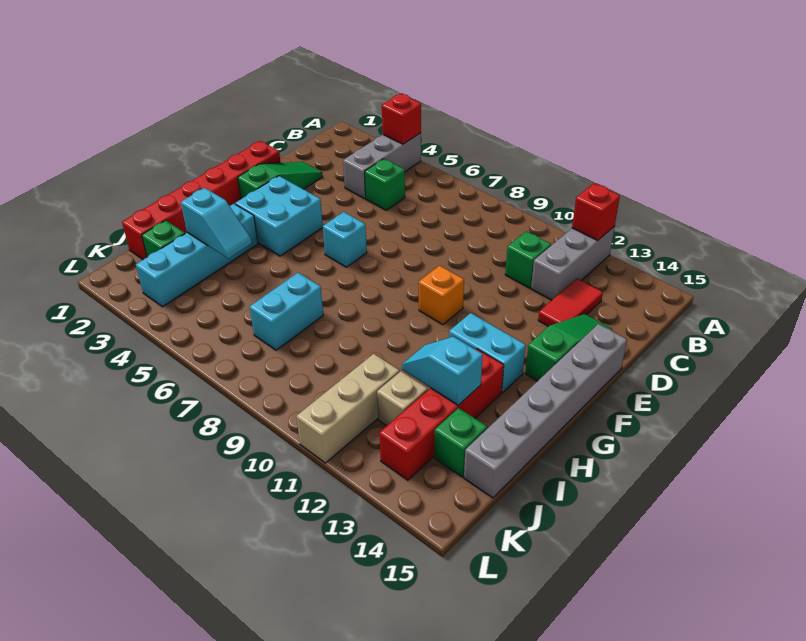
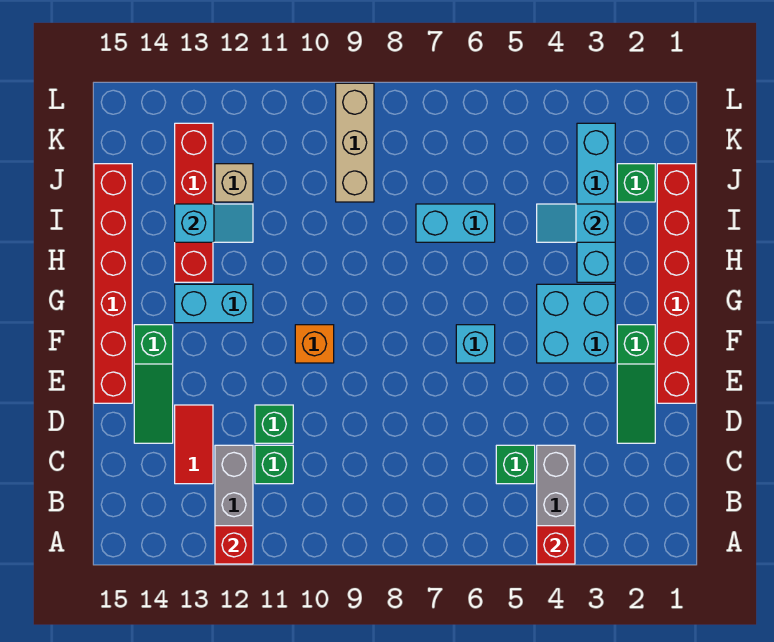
grey 1x6 brick [464,324,627,498] -> red 1x6 brick [94,164,132,403]
cyan 1x2 brick [250,273,323,350] -> cyan 1x2 brick turned to [416,204,495,242]
tan 1x3 brick [296,354,400,463] -> tan 1x3 brick moved to [336,83,374,202]
green 1x1 brick [434,408,487,477] -> green 1x1 brick moved to [255,405,293,443]

